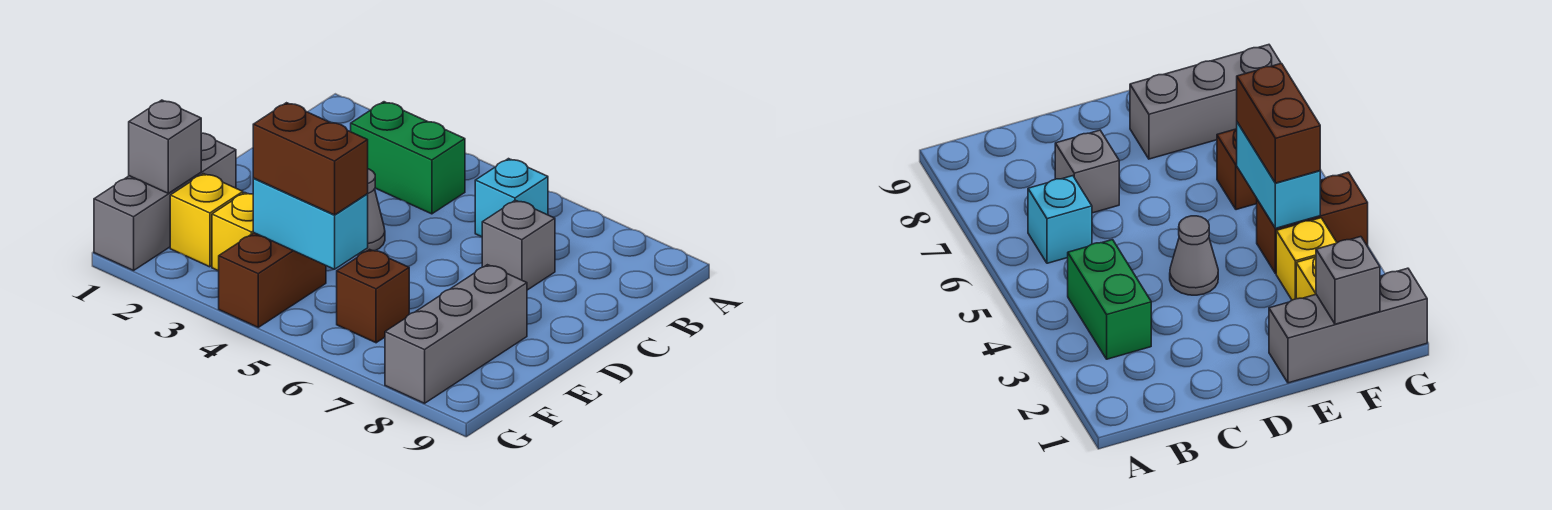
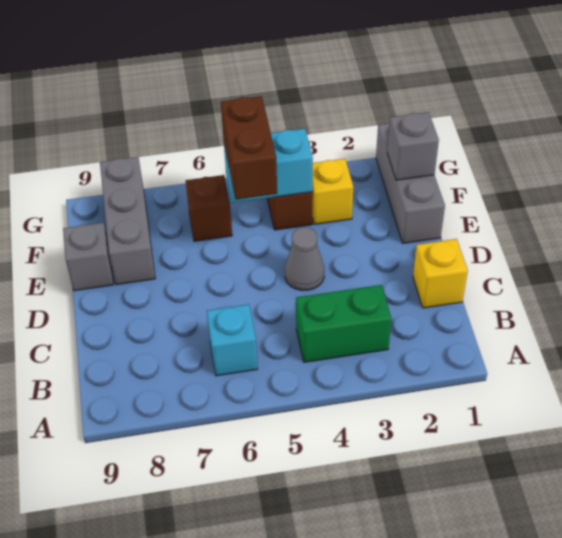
grey 1x1 brick [482,200,555,290] -> grey 1x1 brick moved to [63,223,114,291]
yellow 1x1 brick [170,174,243,267] -> yellow 1x1 brick moved to [413,239,468,308]
brown 1x2 brick [253,103,368,215] -> brown 1x2 brick turned to [221,96,277,199]

